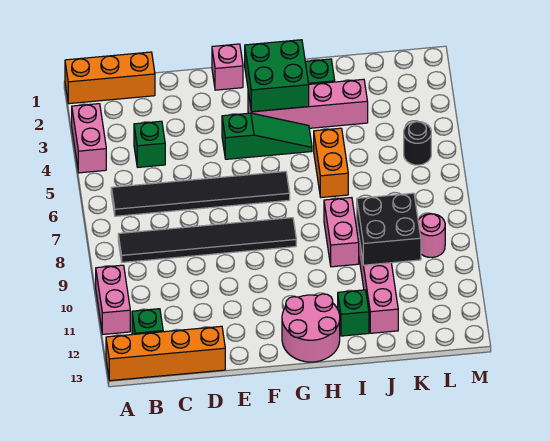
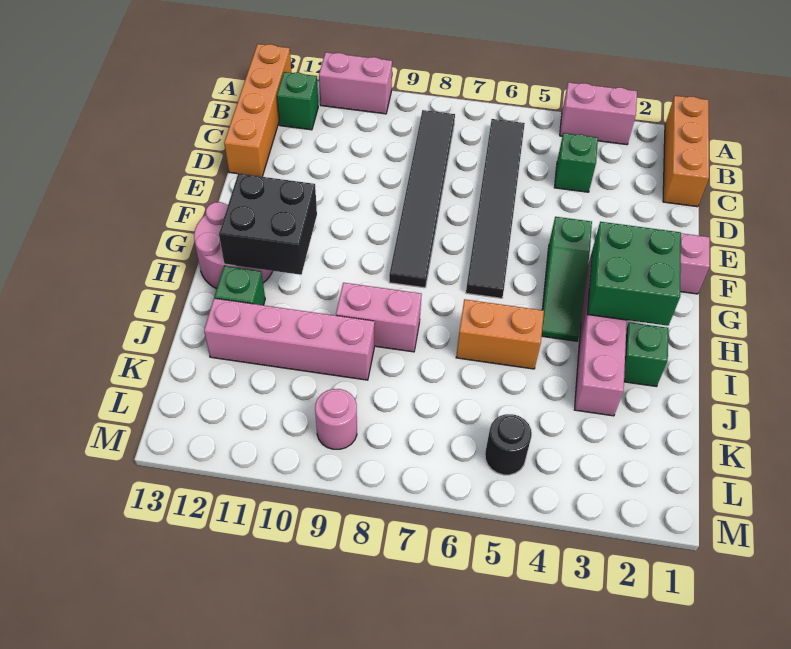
black 2x2 brick [357,193,421,265] -> black 2x2 brick moved to [219,174,317,275]

